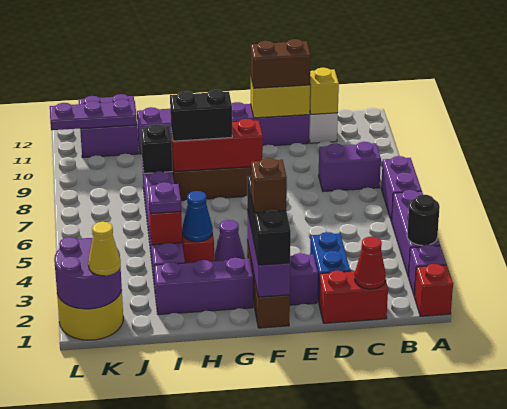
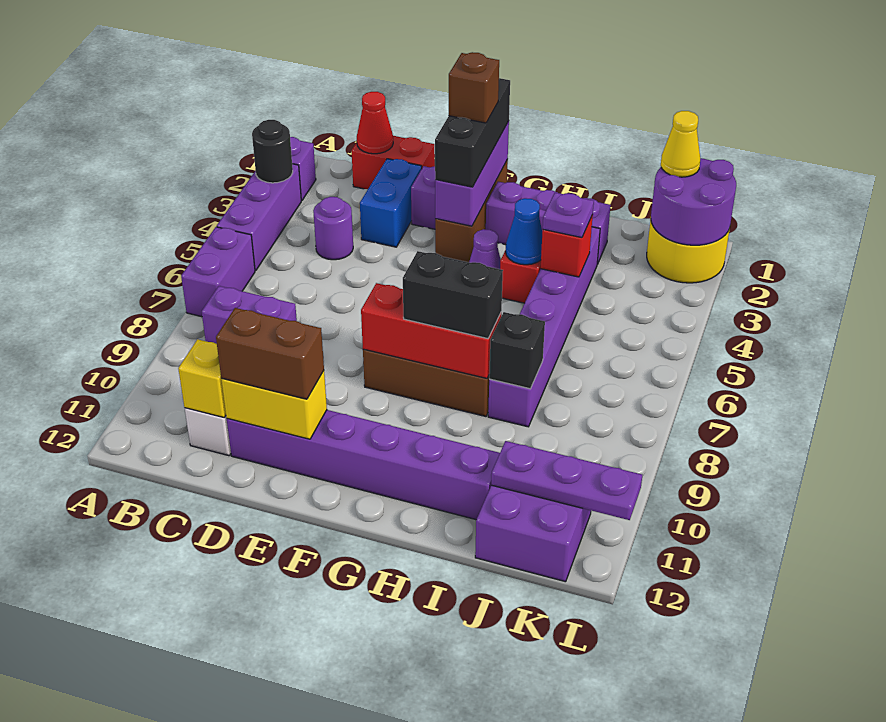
red 1x1 brick [414,264,453,316] -> none
none -> purple 1x1 round brick [313,197,353,260]

